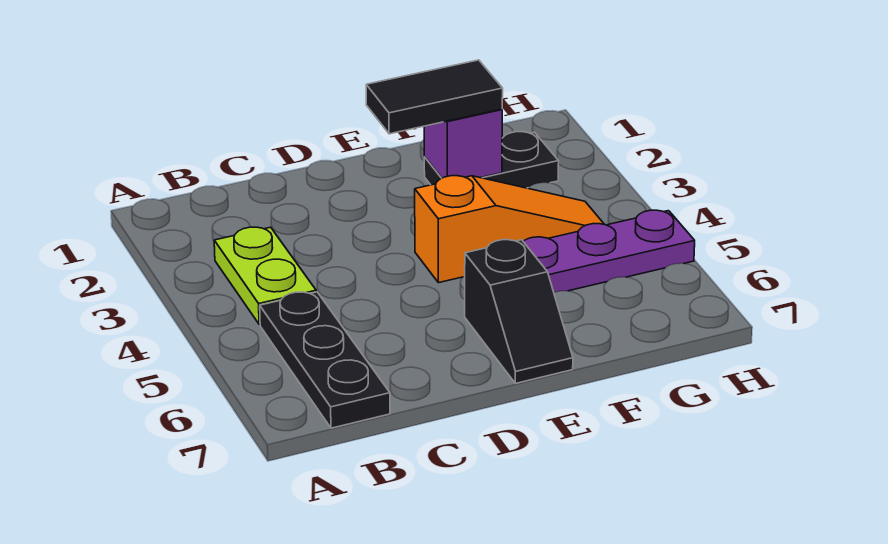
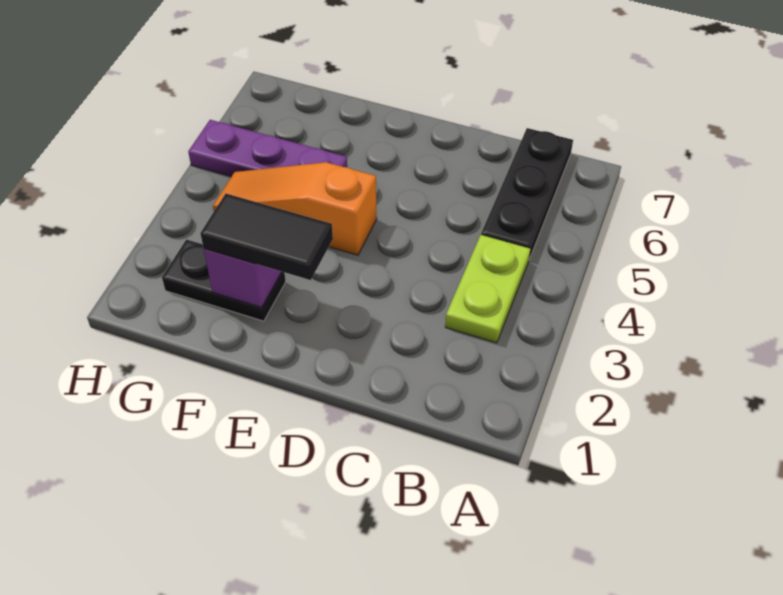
black 1x2 slope [465,240,573,383] -> none

